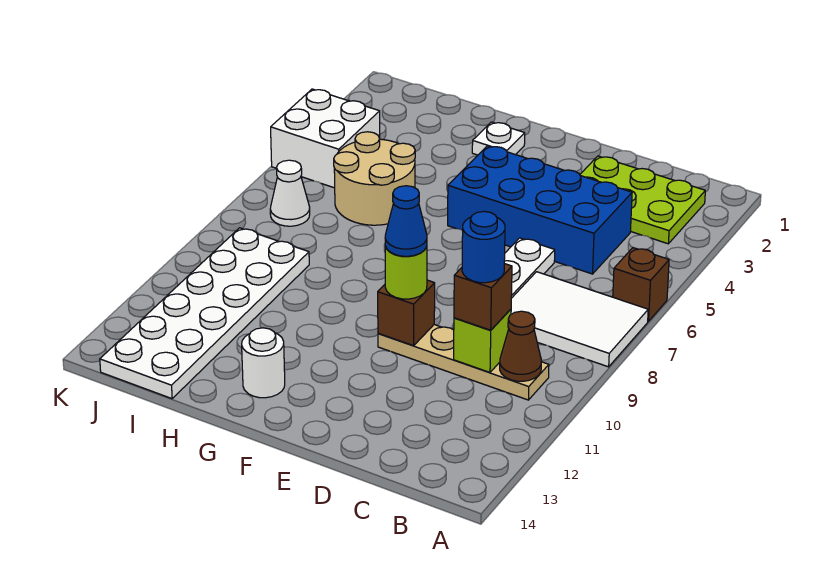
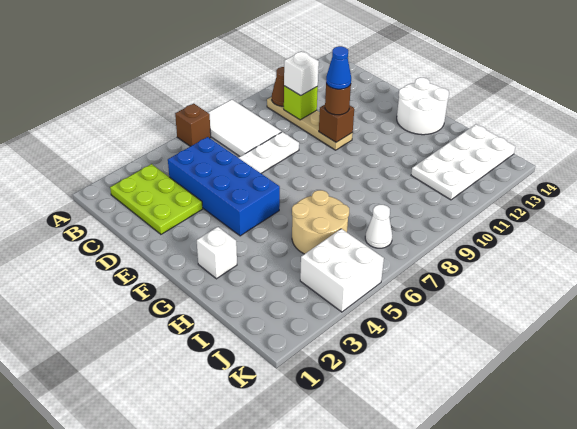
brown 1x1 brick [454,264,512,330] -> white 1x1 brick [284,51,319,95]
blue 1x1 round brick [462,211,505,283] -> none
lime 1x1 round brick [385,247,427,299] -> brown 1x1 round brick [325,84,351,115]
white 1x1 plate [472,122,525,155] -> white 1x1 brick [197,227,237,279]
white 1x1 round brick [242,328,285,398] -> white 2x2 round brick [397,78,449,135]
white 2x6 plate [100,228,309,399] -> white 2x4 plate [411,124,515,200]

